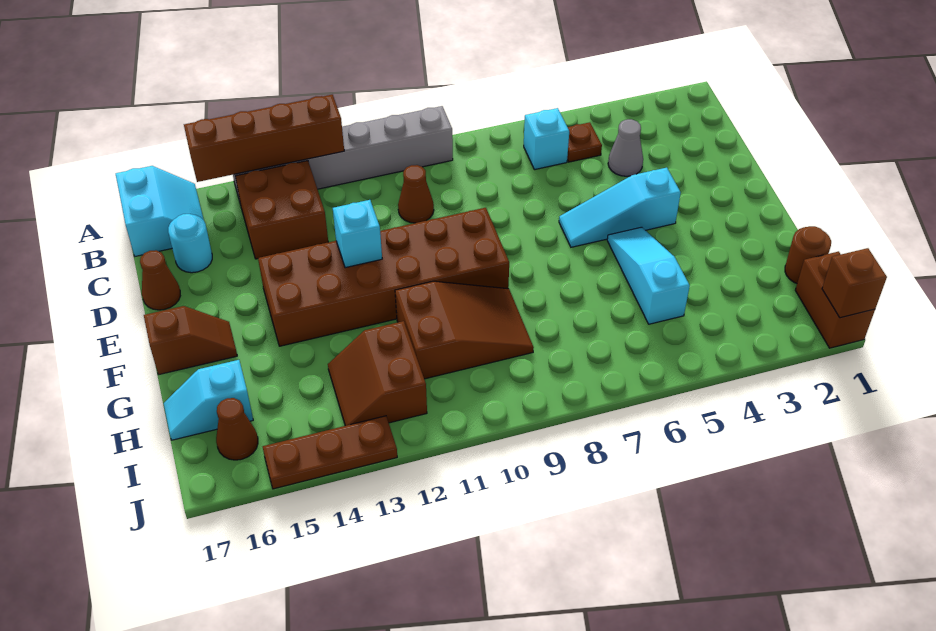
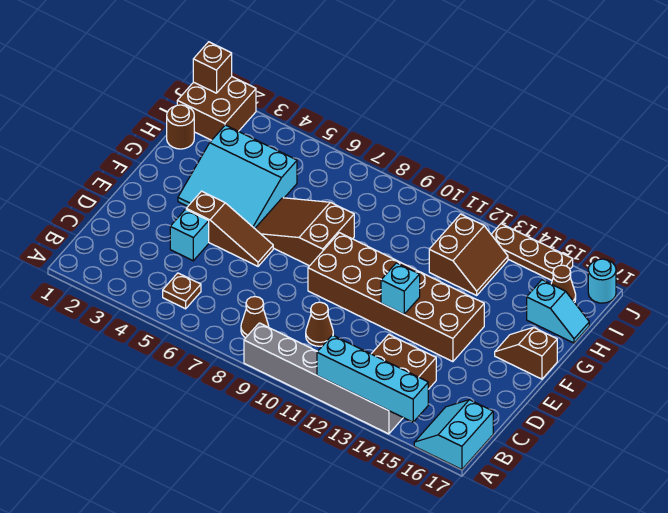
brown 1x4 brick [184,95,344,182] -> cyan 1x4 brick [317,335,428,422]
cyan 1x1 brick [524,108,569,170] -> cyan 1x1 brick moved to [170,209,209,261]
grey 1x1 cone [608,119,643,176] -> none
cyan 1x1 round brick [168,214,212,273] -> cyan 1x1 round brick moved to [588,259,616,303]
brown 1x1 cone [140,250,180,310] -> brown 1x1 cone moved to [241,297,269,338]
cyan 1x3 slope [559,168,681,247] -> brown 1x3 slope [186,191,273,266]
cyan 1x3 slope [607,227,690,324] -> cyan 3x3 slope [178,125,297,228]
brown 2x3 slope [395,281,534,379] -> brown 2x3 slope moved to [255,198,354,266]
brown 1x2 brick [795,251,875,348] -> brown 2x2 brick [177,77,256,140]

